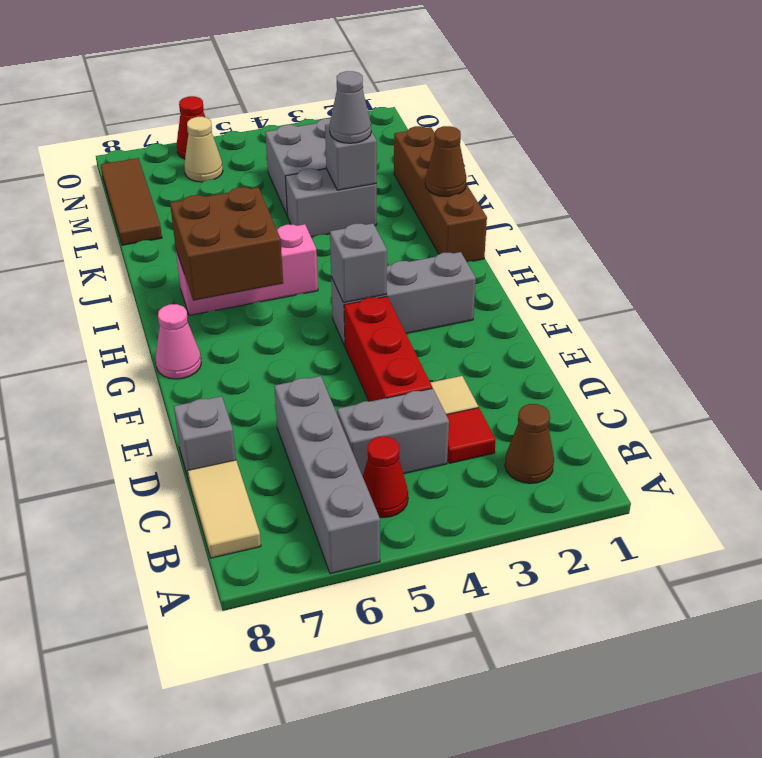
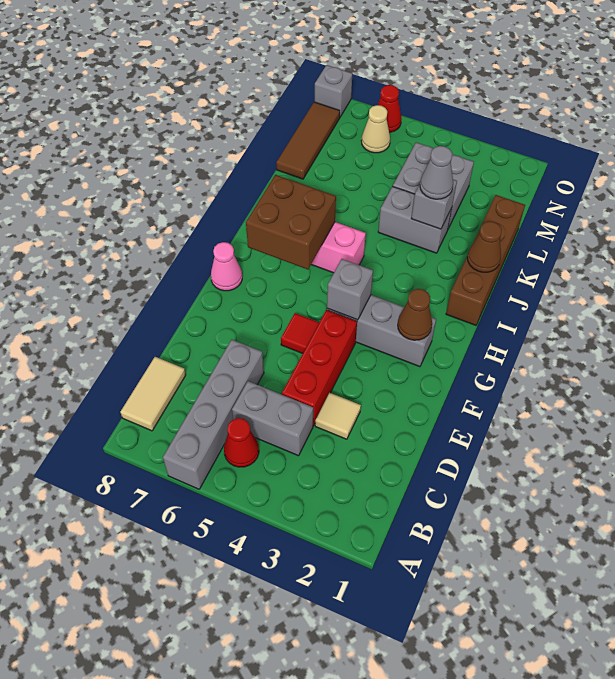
brown 1x1 cone [505,404,554,483] -> brown 1x1 cone moved to [398,289,432,340]
red 1x1 tile [447,408,496,463] -> red 1x1 tile moved to [281,313,319,353]
grey 1x1 brick [174,396,236,480] -> grey 1x1 brick moved to [315,65,352,117]

